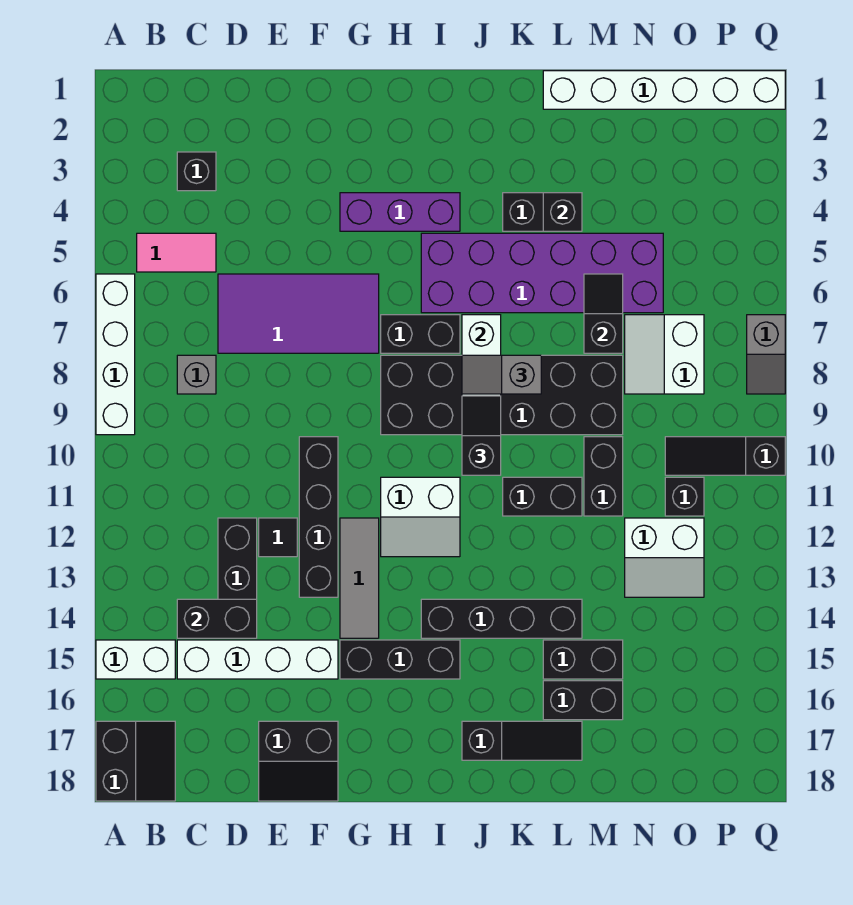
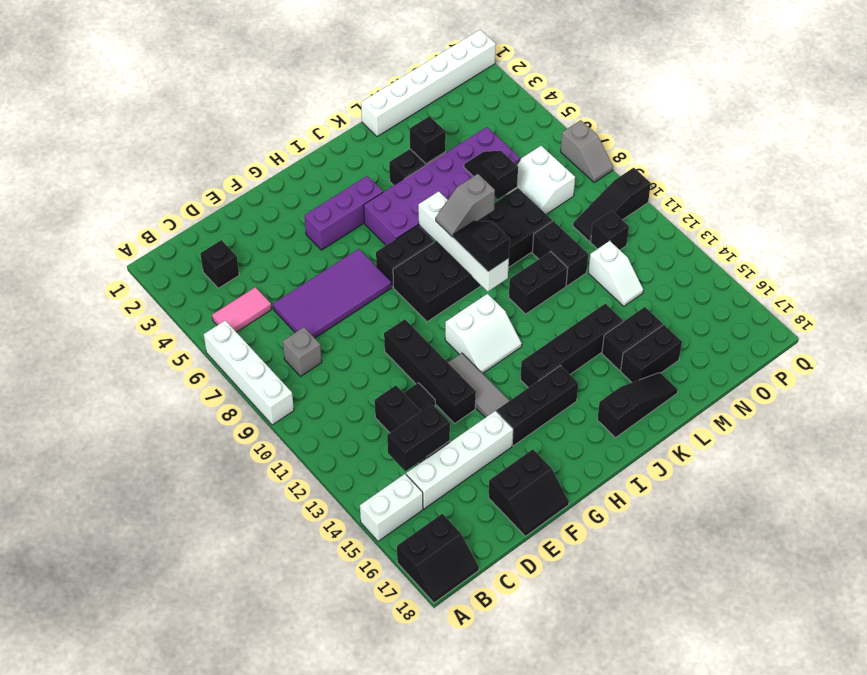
black 2x2 slope [96,721,175,801] -> black 2x2 slope turned to [397,514,479,603]
white 2x2 slope [625,518,704,597] -> white 1x2 slope [588,241,643,306]

